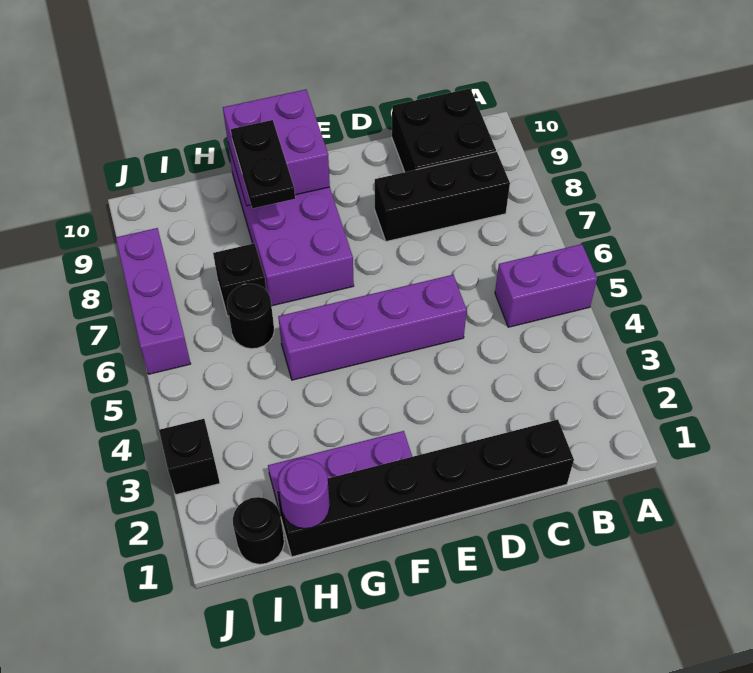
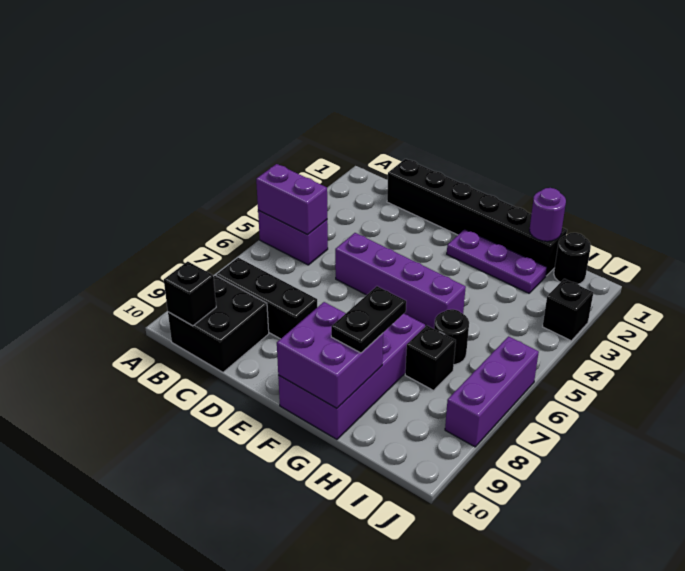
none -> purple 1x2 brick [256,164,327,235]
none -> black 1x1 brick [164,262,216,326]

